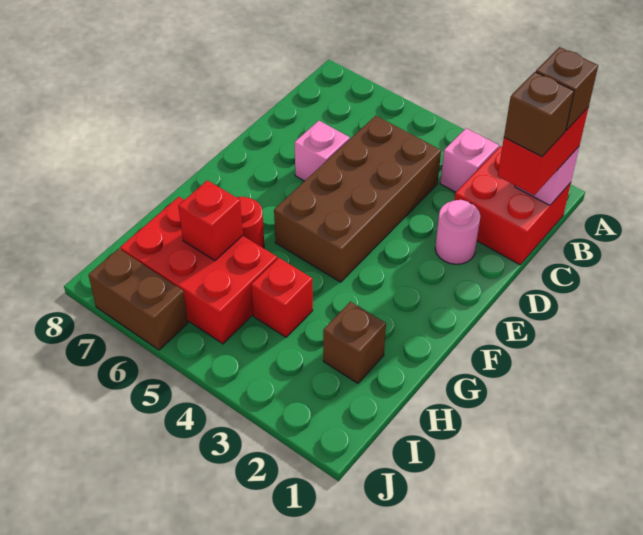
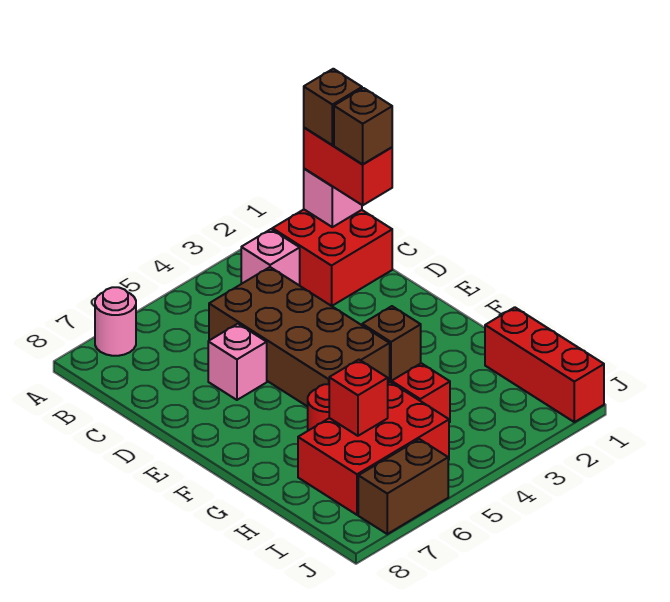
pink 1x1 round brick [435,200,481,264] -> pink 1x1 round brick moved to [95,287,136,356]
none -> red 1x3 brick [485,307,604,422]
brown 1x1 brick [323,302,386,383] -> brown 1x1 brick moved to [362,306,421,382]

